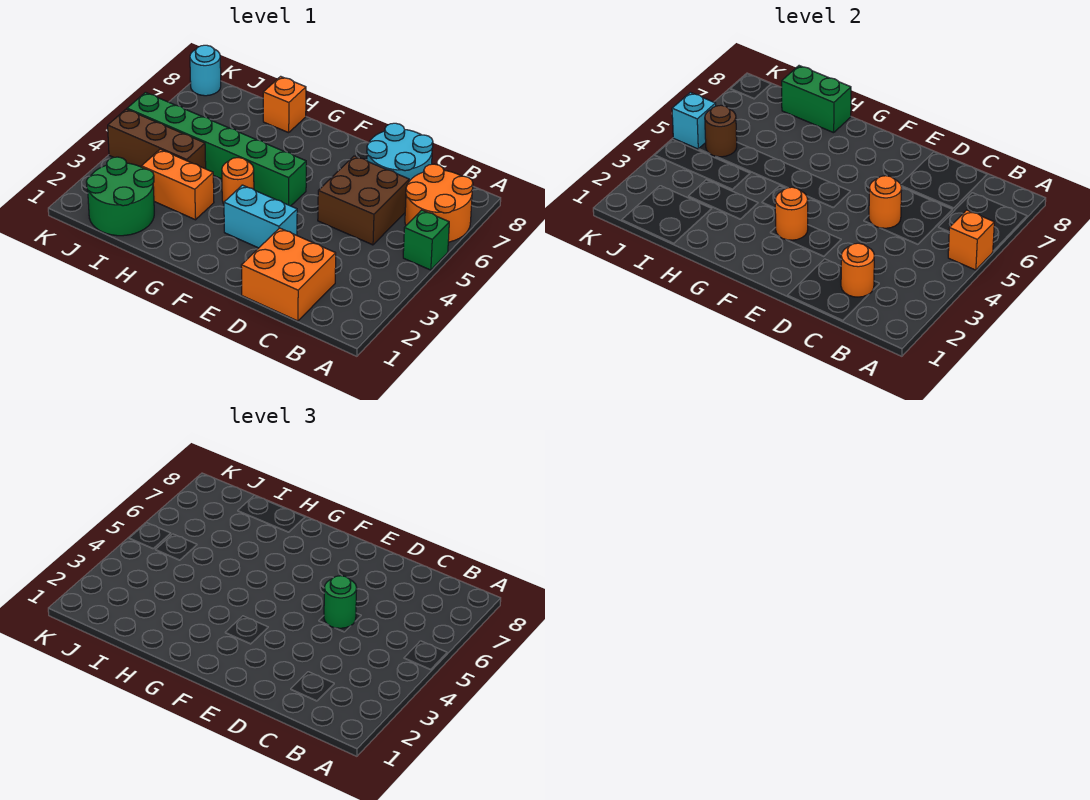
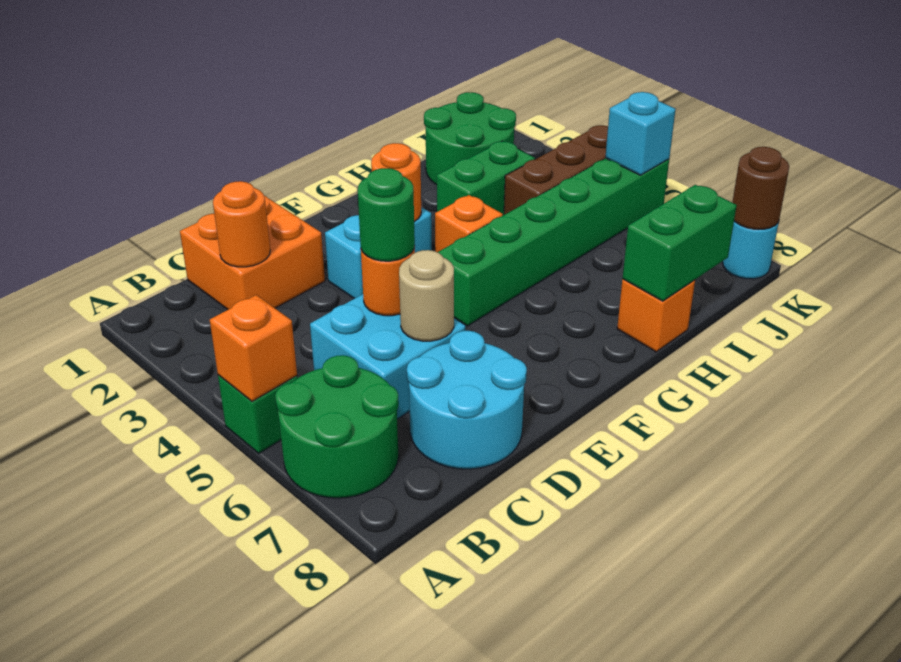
orange 2x2 round brick [405,164,473,242] -> green 2x2 round brick [275,355,399,498]
brown 2x2 brick [318,156,409,245] -> cyan 2x2 brick [310,294,465,419]
none -> tan 1x1 round brick [399,250,454,341]
orange 1x1 round brick [222,158,254,204] -> orange 1x1 brick [435,195,503,252]
orange 1x2 brick [141,149,214,220] -> green 1x2 brick [437,141,535,215]
brown 1x1 round brick [705,105,737,157] -> brown 1x1 round brick moved to [732,147,789,229]

